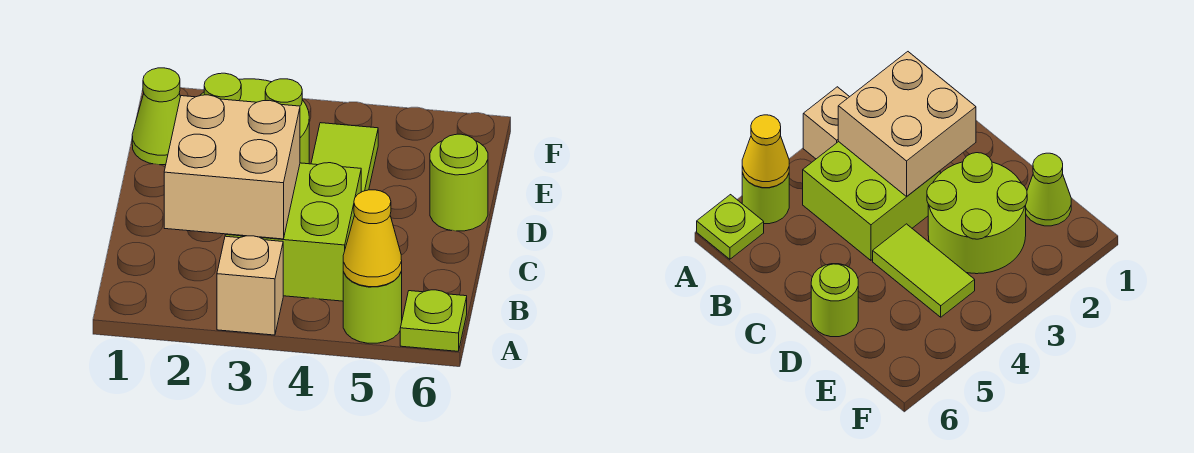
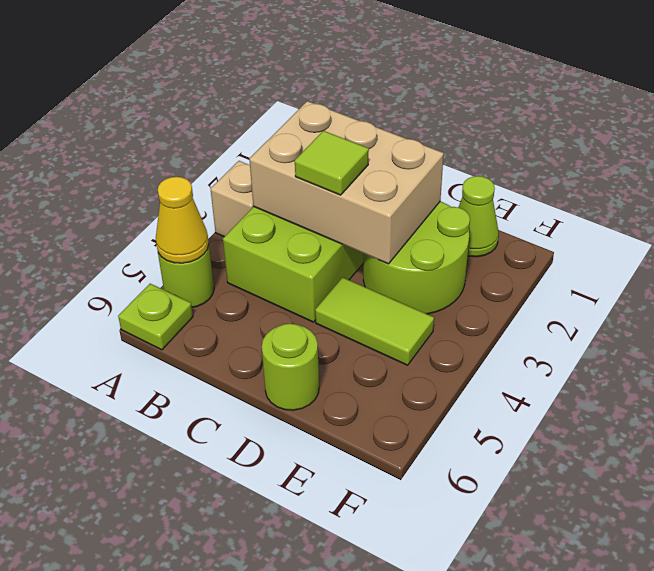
tan 2x2 brick [164,95,300,239] -> tan 2x3 brick [249,101,444,264]
none -> lime 1x1 tile [295,131,369,195]

